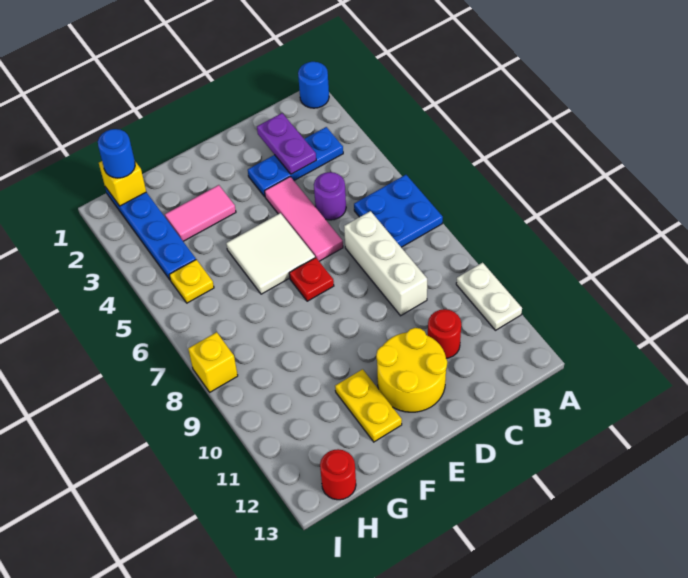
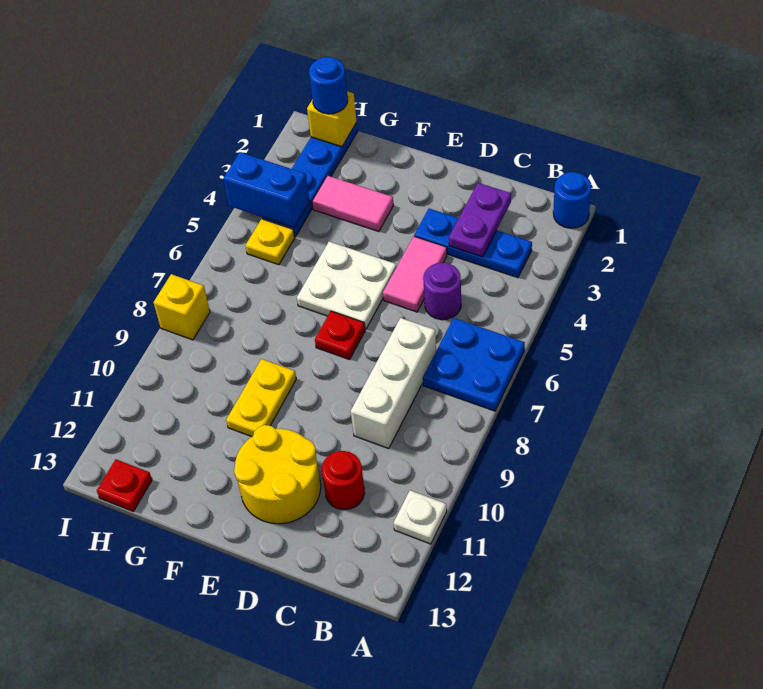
white 1x2 plate [456,263,522,330] -> white 1x1 plate [394,490,447,544]
pink 1x3 tile [265,177,343,261] -> pink 1x2 tile [383,236,447,312]
white 2x2 tile [226,213,315,294] -> white 2x2 plate [297,242,397,329]
yellow 1x2 plate [335,369,402,442] -> yellow 1x2 plate moved to [226,359,296,437]
none -> blue 1x2 brick [223,152,310,228]
red 1x1 round brick [320,449,356,500] -> red 1x1 plate [97,459,152,511]

